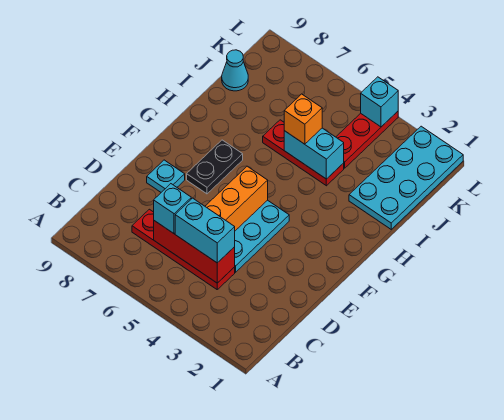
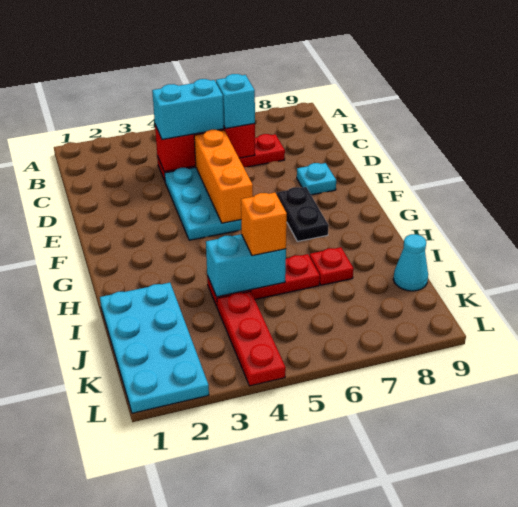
none -> red 1x1 plate [310,247,354,285]
cyan 1x1 brick [361,77,398,127] -> none

